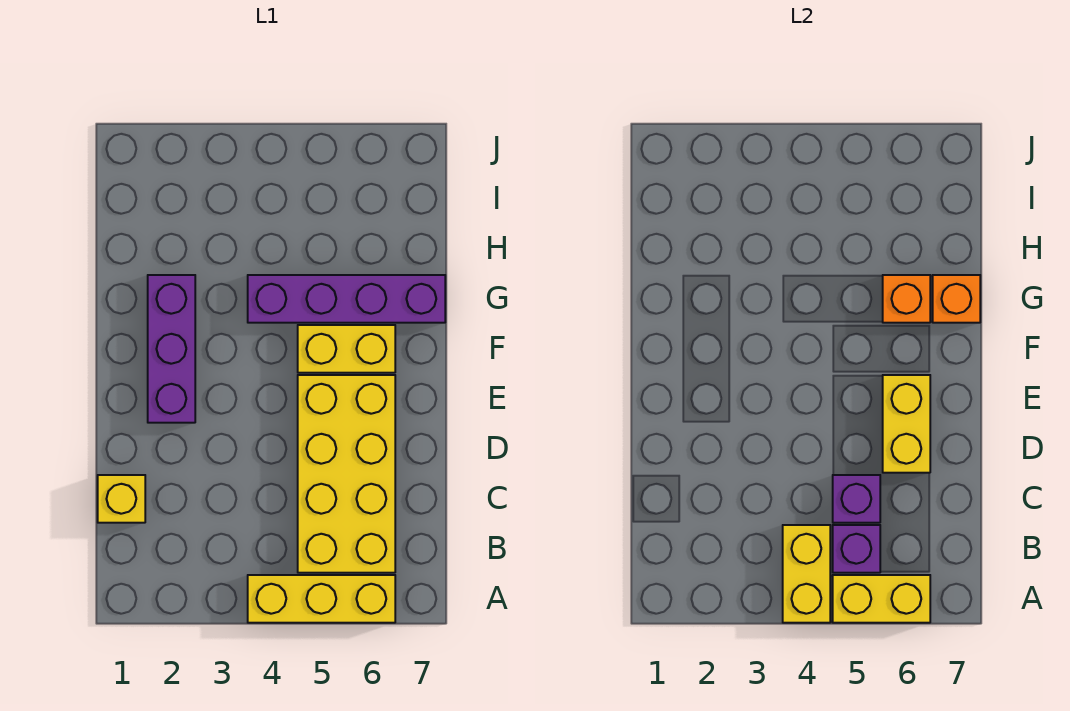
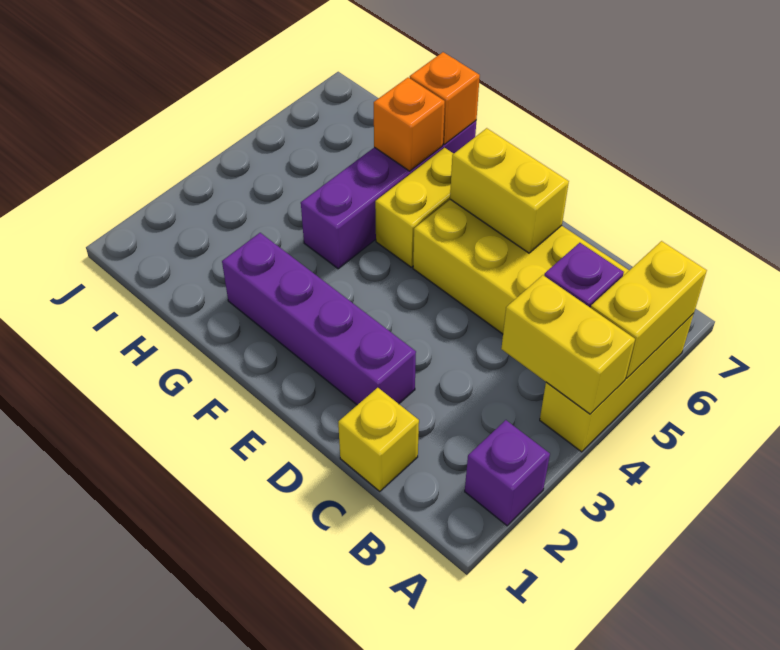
purple 1x1 brick [833,475,880,523] -> purple 1x1 brick moved to [465,420,550,526]
purple 1x3 brick [148,275,195,423] -> purple 1x4 brick [222,233,416,405]

